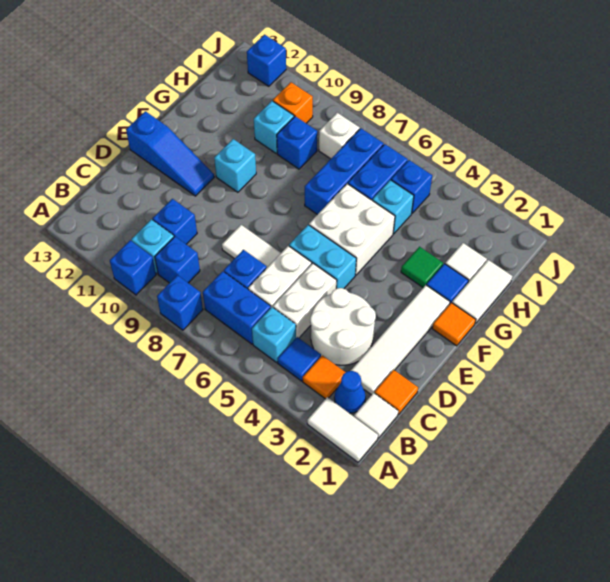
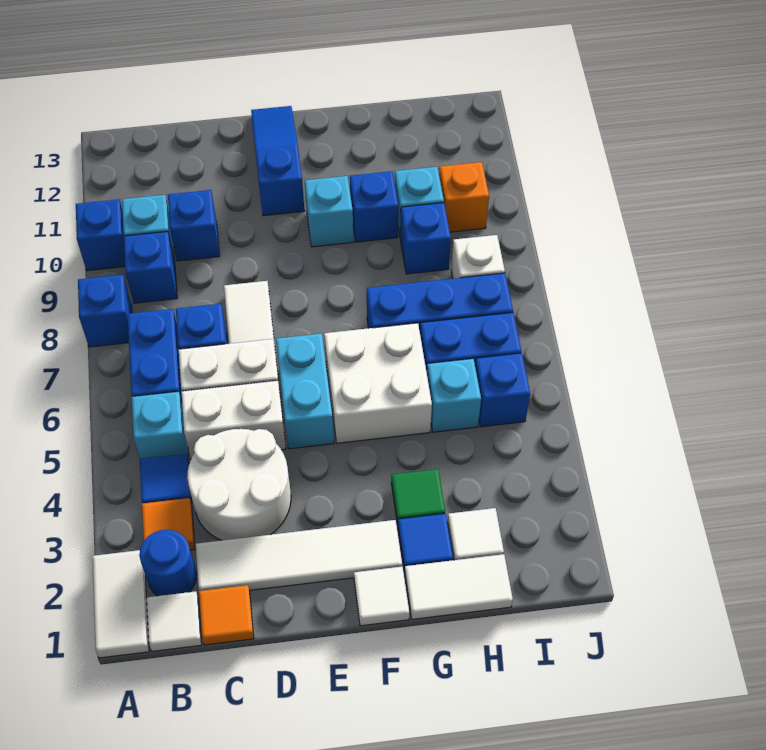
blue 1x1 cone [334,371,366,413] -> blue 1x1 round brick [139,530,197,596]
blue 1x3 slope [126,111,214,196] -> blue 1x3 slope turned to [251,106,305,216]
orange 1x1 tile [432,303,476,346] -> white 1x1 tile [354,567,409,626]
blue 1x1 brick [247,35,286,86] -> blue 1x1 brick moved to [350,171,398,242]

